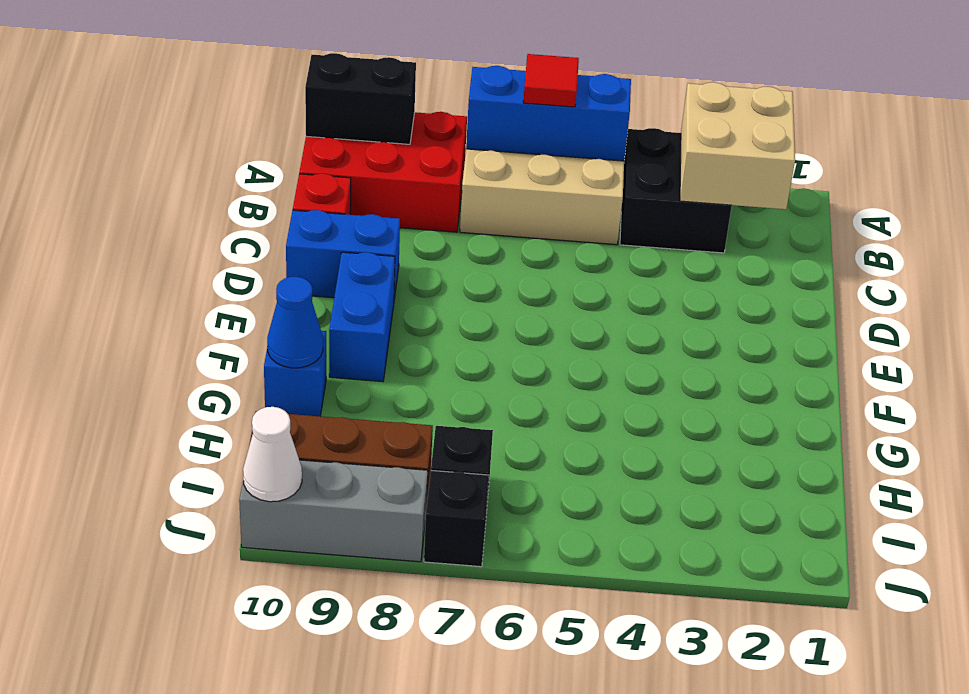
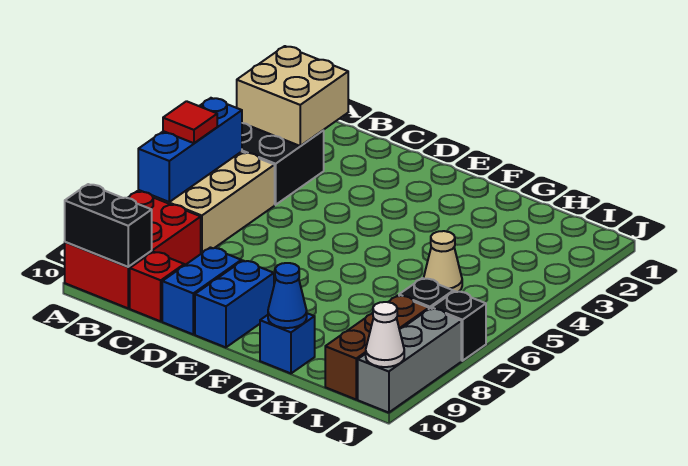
black 1x2 brick [305,53,416,144] -> black 1x2 brick turned to [65,184,152,267]
blue 1x2 brick [329,252,395,382] -> blue 1x2 brick turned to [195,261,274,347]
none -> tan 1x1 cone [424,231,462,292]

